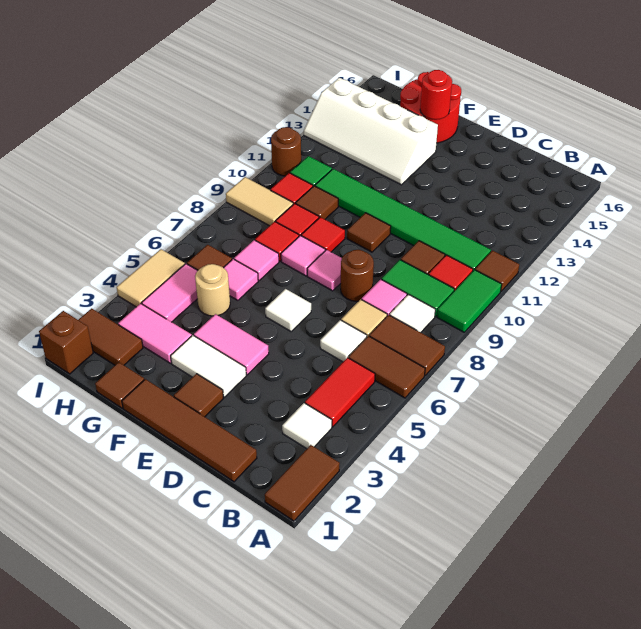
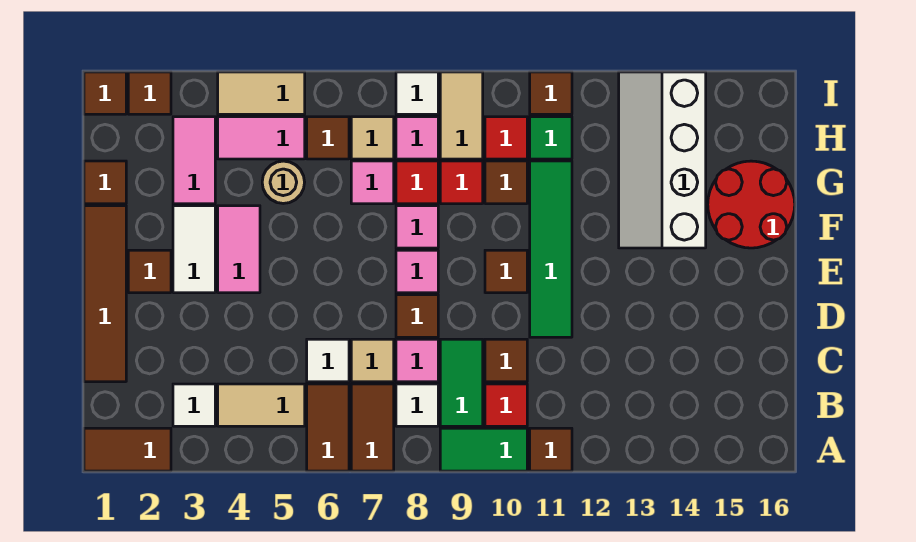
red 1x2 tile [305,358,375,427] -> tan 1x2 tile [218,384,305,426]
green 1x6 tile [315,169,491,271] -> green 1x4 tile [530,161,572,337]
brown 1x1 round brick [341,250,374,301] -> brown 1x1 tile [396,295,438,337]
white 1x1 tile [265,289,311,331] -> white 1x1 tile moved to [396,72,438,114]
red 1x1 tile [301,217,345,252] -> none
red 1x1 round brick [420,70,452,120] -> none
pink 1x1 tile [224,259,258,300] -> pink 1x1 tile moved to [396,117,438,159]
brown 1x2 tile [79,308,143,365] -> brown 1x1 tile [128,72,171,114]
none -> tan 1x1 tile [351,117,394,159]
brown 1x1 brick [39,311,93,374] -> brown 1x1 tile [84,72,126,114]
brown 1x1 round brick [271,127,301,176] -> brown 1x1 tile [530,72,572,114]

